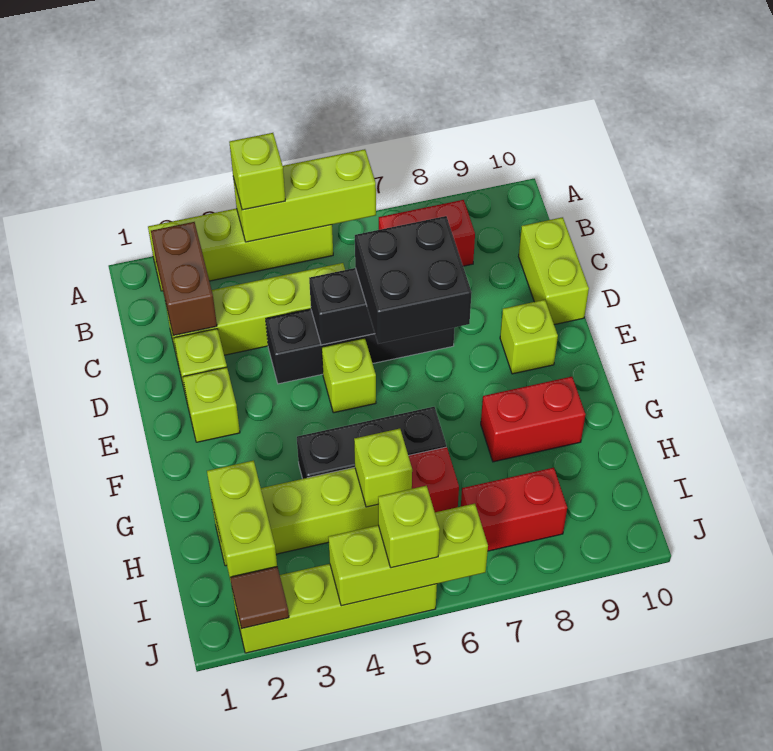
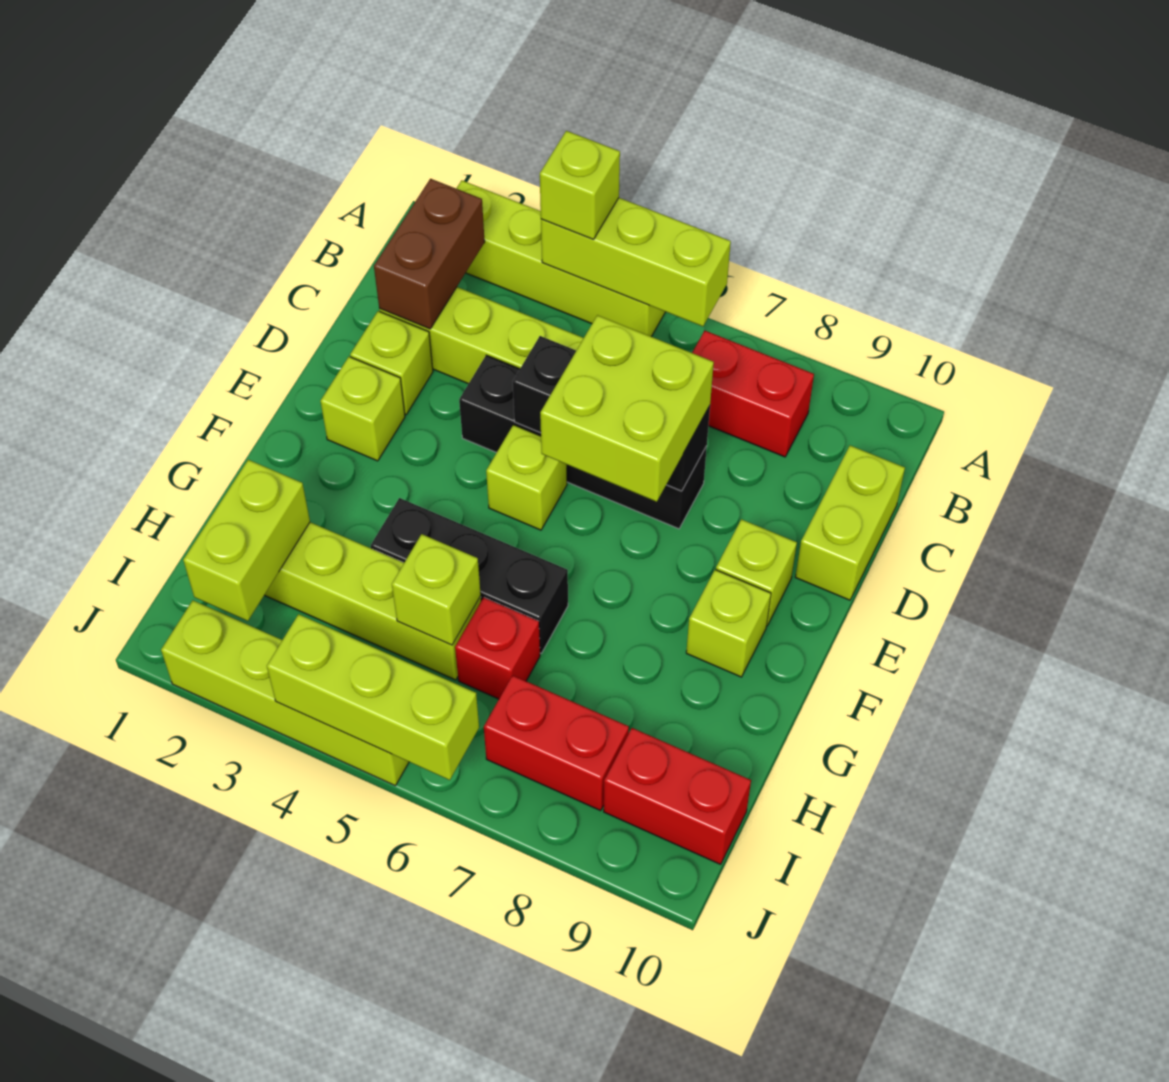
black 2x2 brick [355,216,472,344] -> lime 2x2 brick [540,315,714,502]
red 1x2 brick [481,377,585,462] -> red 1x2 brick moved to [604,728,751,864]
brown 1x1 tile [230,567,289,629] -> none
lime 1x1 brick [378,486,440,568] -> lime 1x1 brick moved to [686,570,771,677]

